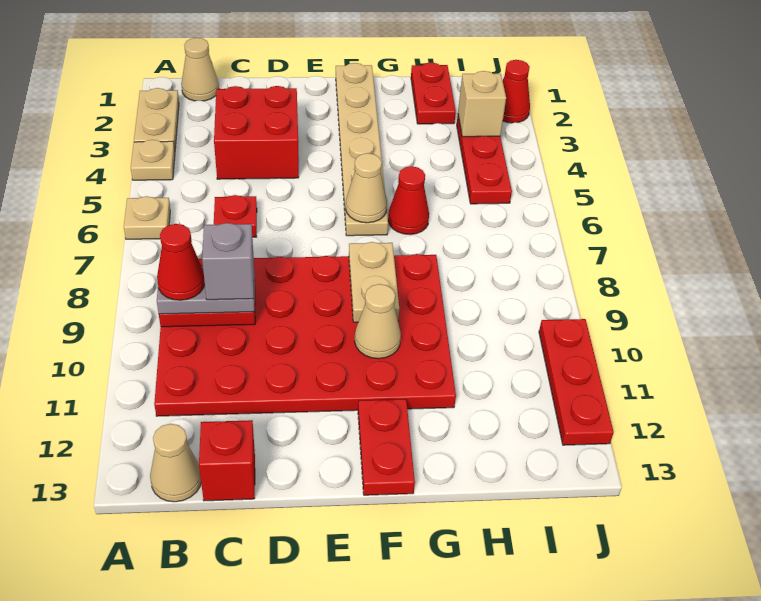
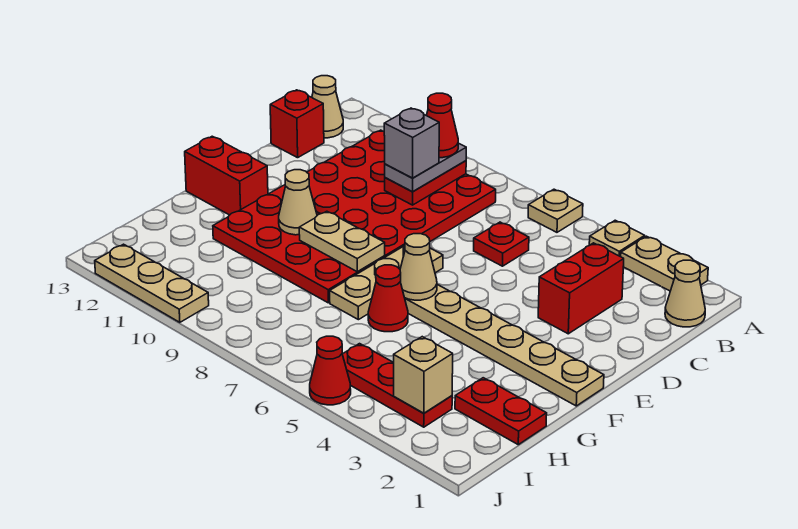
red 2x2 brick [214,86,299,179] -> red 1x2 brick [538,243,624,334]
none -> tan 1x3 plate [330,245,443,320]
red 1x2 plate [358,399,415,495] -> red 1x2 brick [185,136,268,215]
red 1x1 cone [502,60,530,123] -> red 1x1 cone moved to [310,336,351,405]
red 1x3 plate [539,319,614,445] -> tan 1x3 plate [95,244,209,322]

